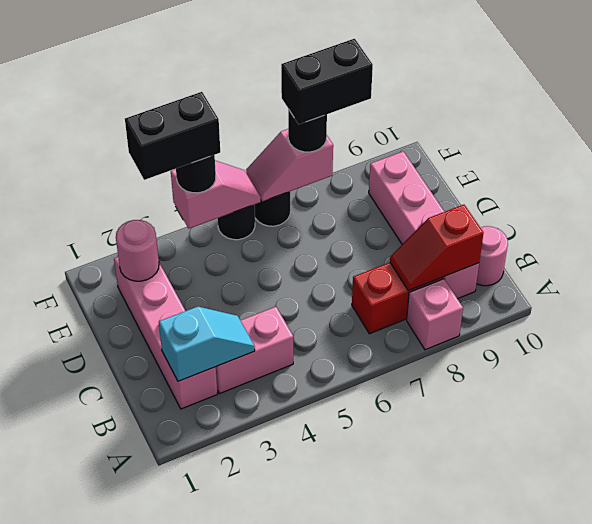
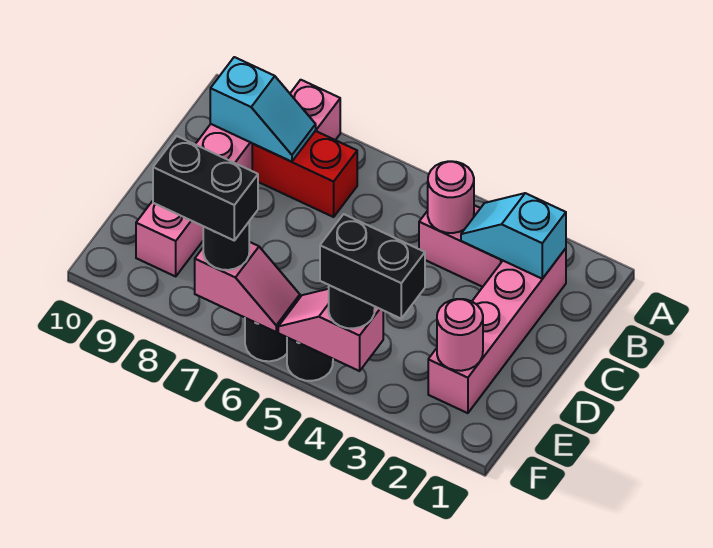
red 1x2 slope [390,205,483,291] -> cyan 1x2 slope [210,57,316,162]
pink 1x1 round brick [476,226,508,286] -> pink 1x1 round brick moved to [428,161,474,233]

